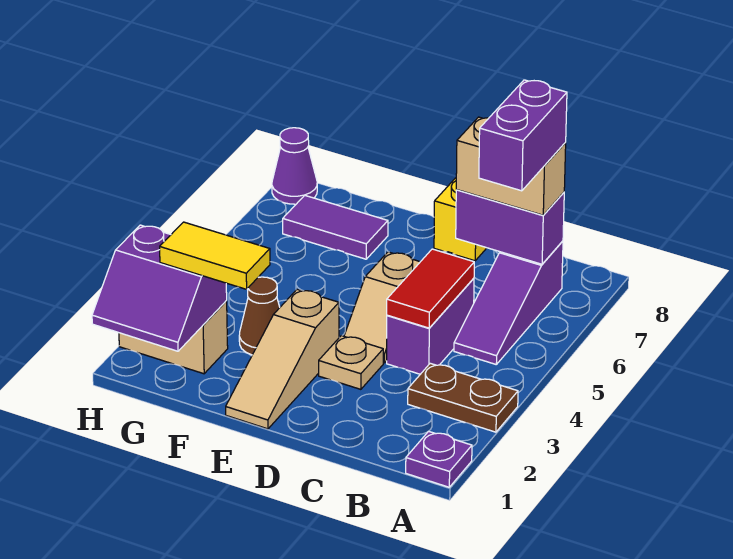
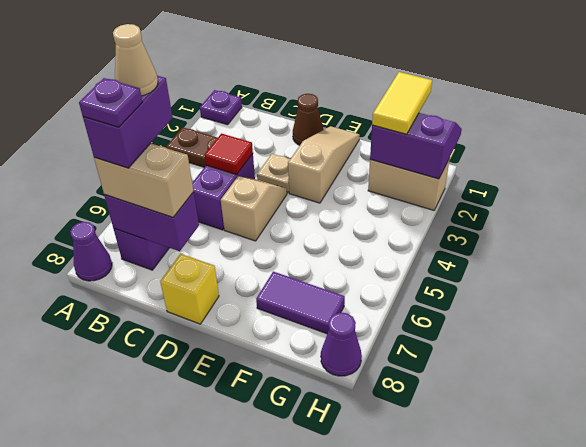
none -> purple 1x1 cone [70,222,112,281]
none -> tan 1x1 cone [113,24,158,96]
none -> purple 1x1 plate [79,78,142,127]
red 1x2 tile [387,249,474,328] -> red 1x1 tile [205,134,253,175]
yellow 1x2 tile [160,222,270,289] -> yellow 1x2 tile turned to [372,72,432,134]
brown 1x1 cone [239,277,280,355] -> brown 1x1 cone moved to [293,94,324,145]

